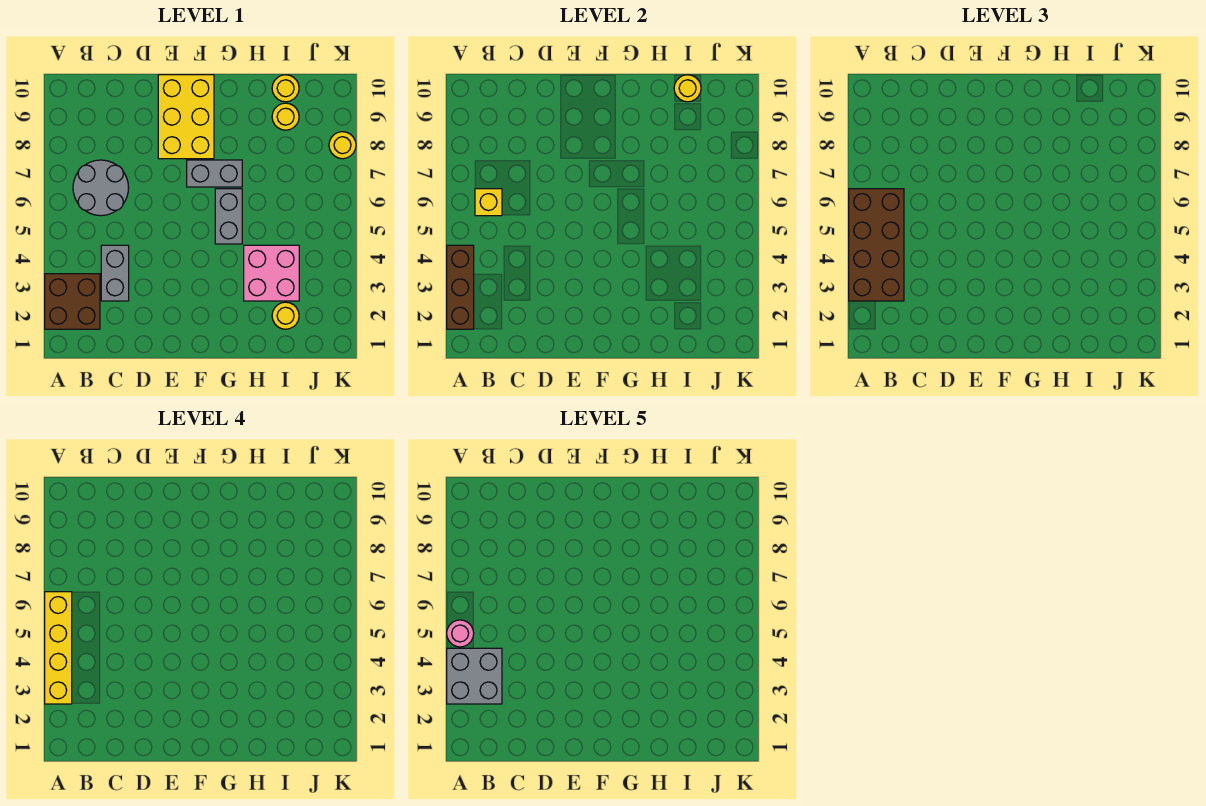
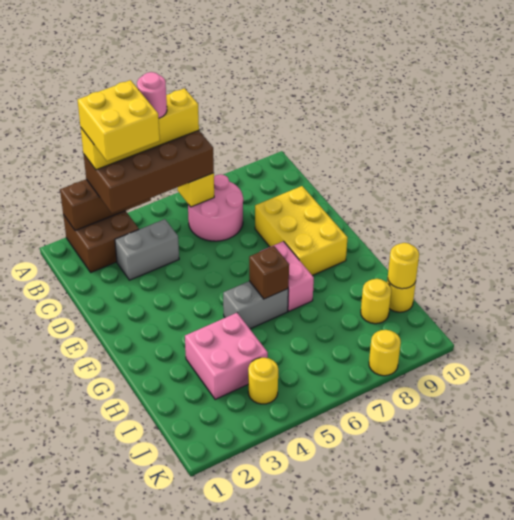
grey 2x2 brick [447,648,502,704] -> yellow 2x2 brick [78,80,160,161]
grey 2x2 round brick [73,160,129,216] -> pink 2x2 round brick [188,174,243,241]
yellow 2x3 brick [158,75,214,159] -> yellow 2x3 brick turned to [255,186,348,276]
grey 1x2 brick [187,160,242,187] -> pink 1x2 brick [260,241,314,311]
none -> brown 1x1 brick [249,246,289,299]
yellow 1x1 round brick [272,302,299,329] -> yellow 1x1 round brick moved to [248,358,278,404]

